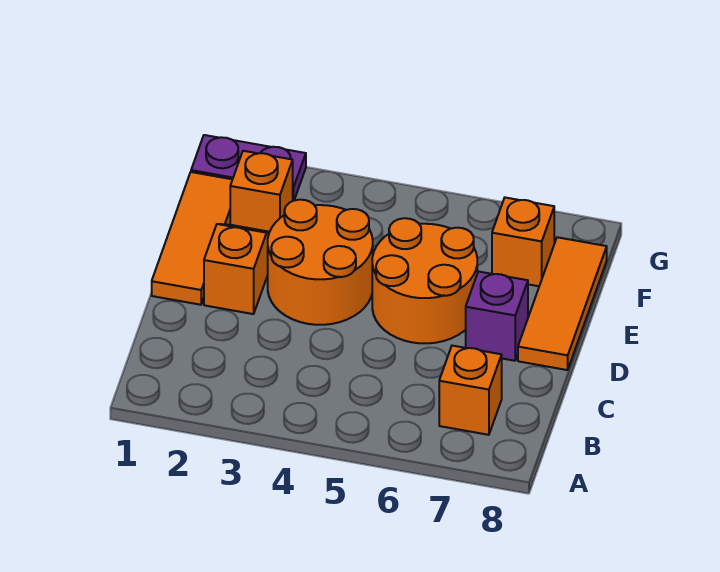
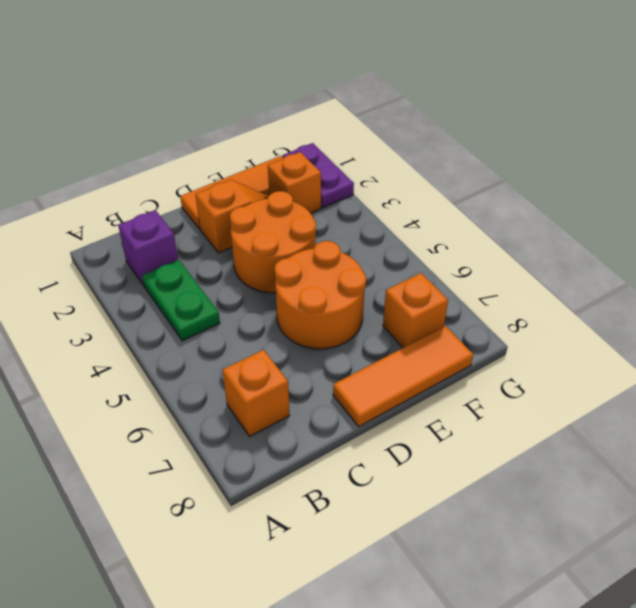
none -> green 1x2 plate [142,260,220,341]
purple 1x1 brick [466,271,528,361] -> purple 1x1 brick moved to [118,210,178,285]

